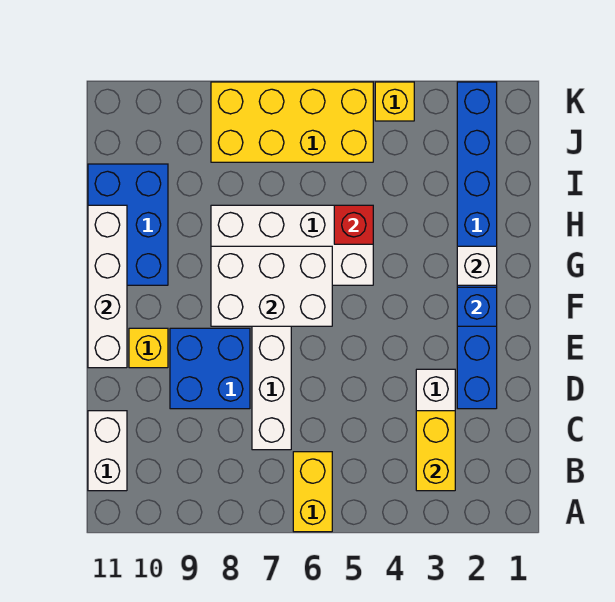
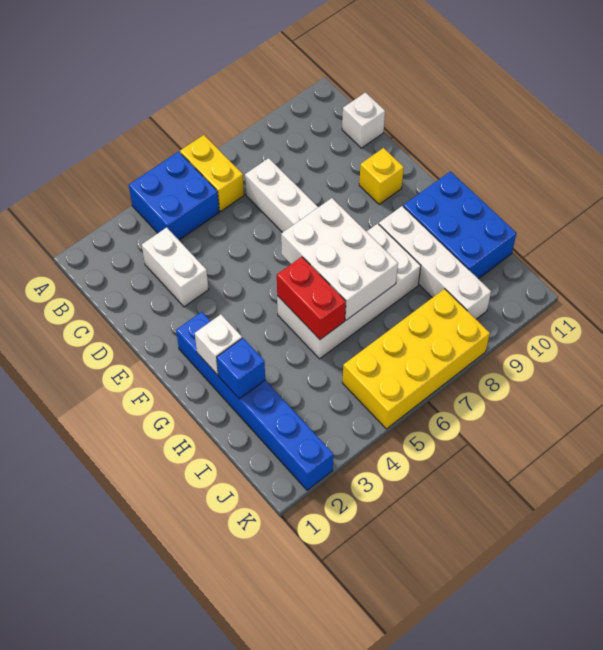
yellow 1x2 brick [416,411,455,491] -> none
white 1x2 brick [88,411,127,491] -> white 1x1 brick [342,93,385,148]
blue 1x8 brick [457,82,497,409] -> blue 1x6 brick [176,312,333,490]
blue 2x2 brick [170,328,250,409] -> blue 2x2 brick moved to [129,152,219,240]
white 1x4 brick [88,205,127,368] -> white 1x4 brick moved to [379,206,491,319]
blue 1x1 brick [457,287,497,326] -> blue 1x1 brick moved to [217,338,265,399]
white 2x3 brick [211,246,332,326] -> white 2x3 brick turned to [281,198,398,320]
red 1x1 brick [334,205,373,244] -> red 1x2 brick [277,257,346,339]
yellow 1x1 brick [375,82,414,121] -> none

